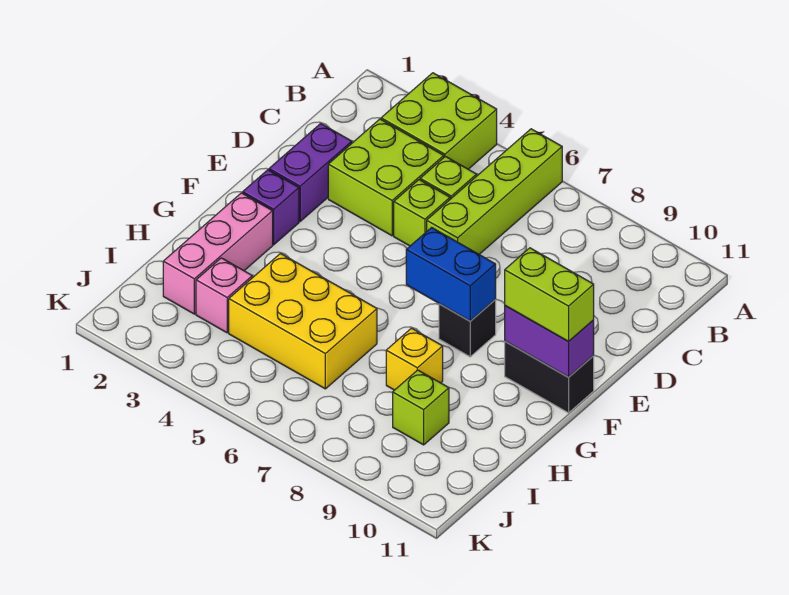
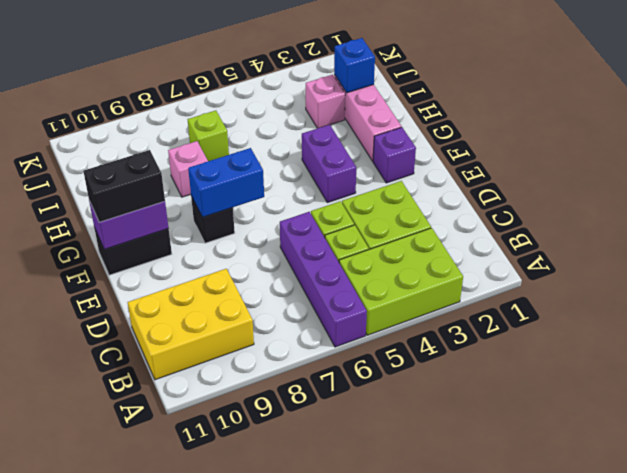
lime 2x2 brick [381,73,497,169] -> lime 2x3 brick [339,228,463,335]
lime 1x4 brick [427,129,562,254] -> purple 1x4 brick [280,212,367,347]
purple 1x2 brick [269,124,352,221] -> purple 1x2 brick moved to [302,125,356,203]
lime 1x2 brick [505,248,594,342] -> black 1x2 brick [84,150,165,222]
yellow 2x3 brick [229,254,377,389] -> yellow 2x3 brick moved to [128,269,254,380]
yellow 1x1 brick [386,328,443,390] -> pink 1x1 brick [168,141,208,197]
none -> blue 1x1 brick [334,38,375,93]
lime 1x1 brick [393,370,449,445] -> lime 1x1 brick moved to [188,111,229,161]

